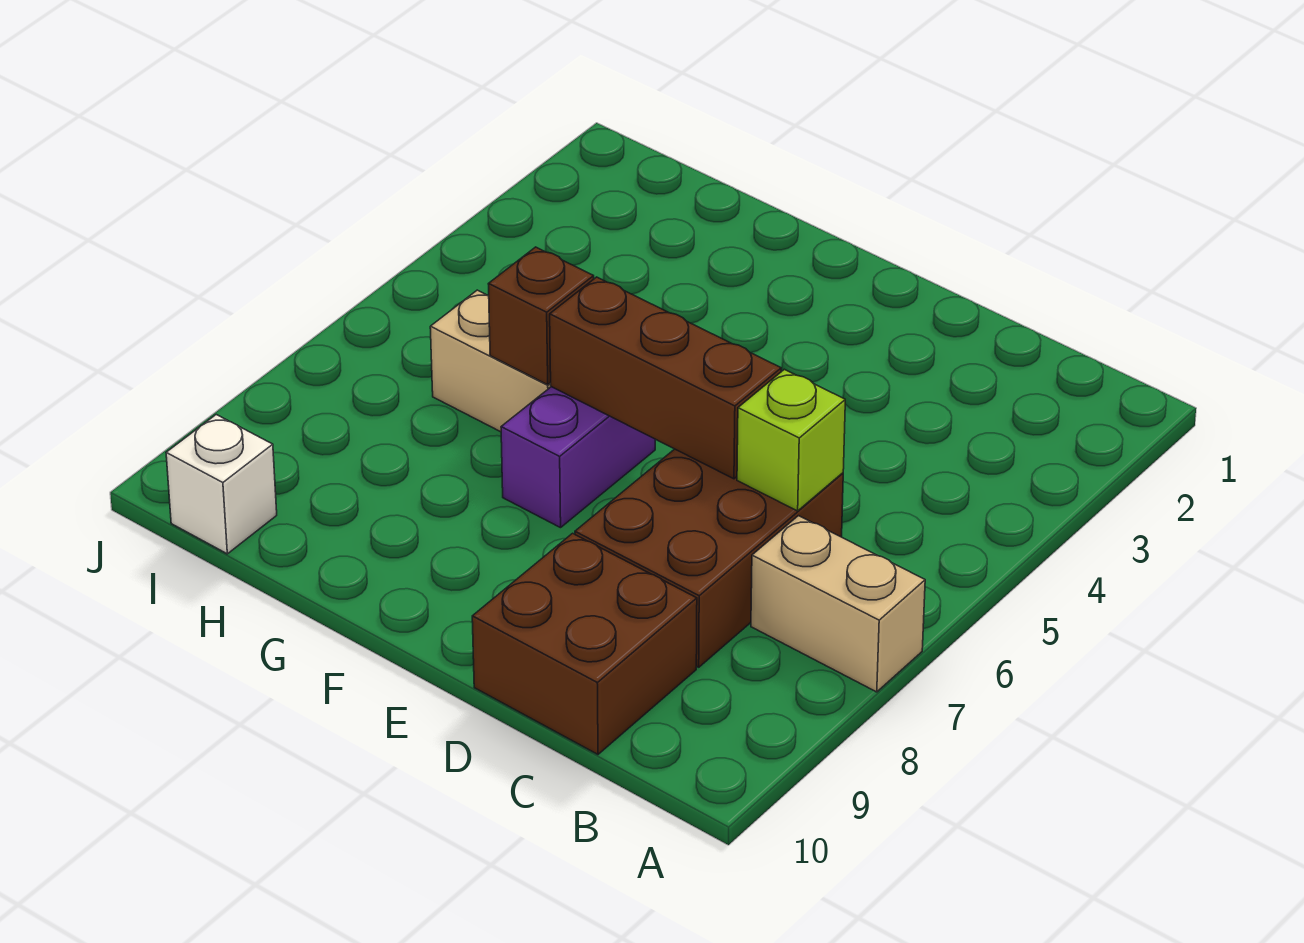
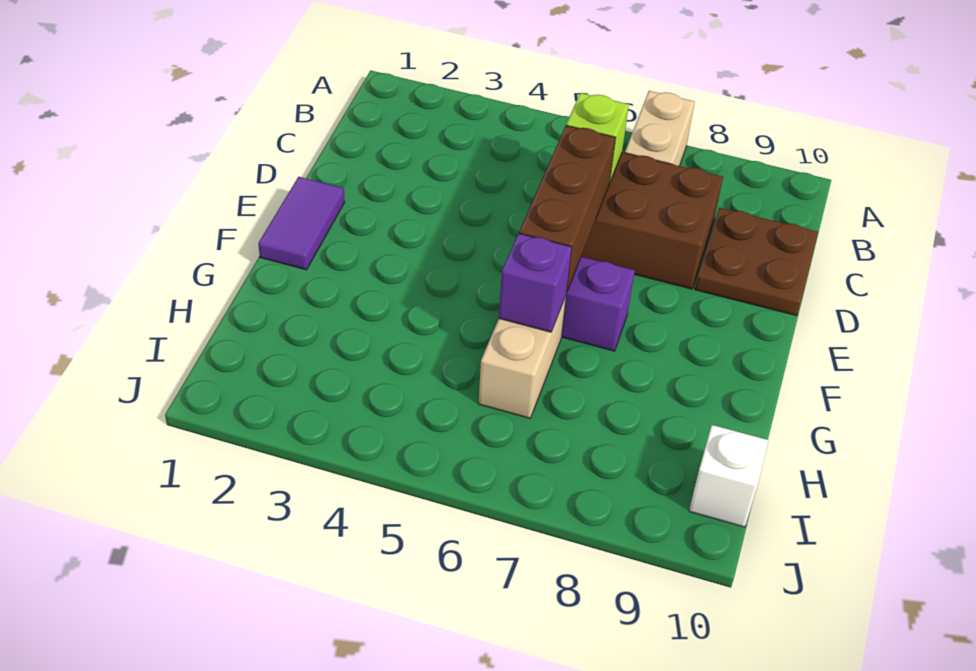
brown 2x2 brick [472,533,697,754] -> brown 2x2 plate [695,208,818,316]
none -> purple 1x2 tile [258,177,345,270]
brown 1x1 brick [489,247,594,385] -> purple 1x1 brick [499,234,572,332]

